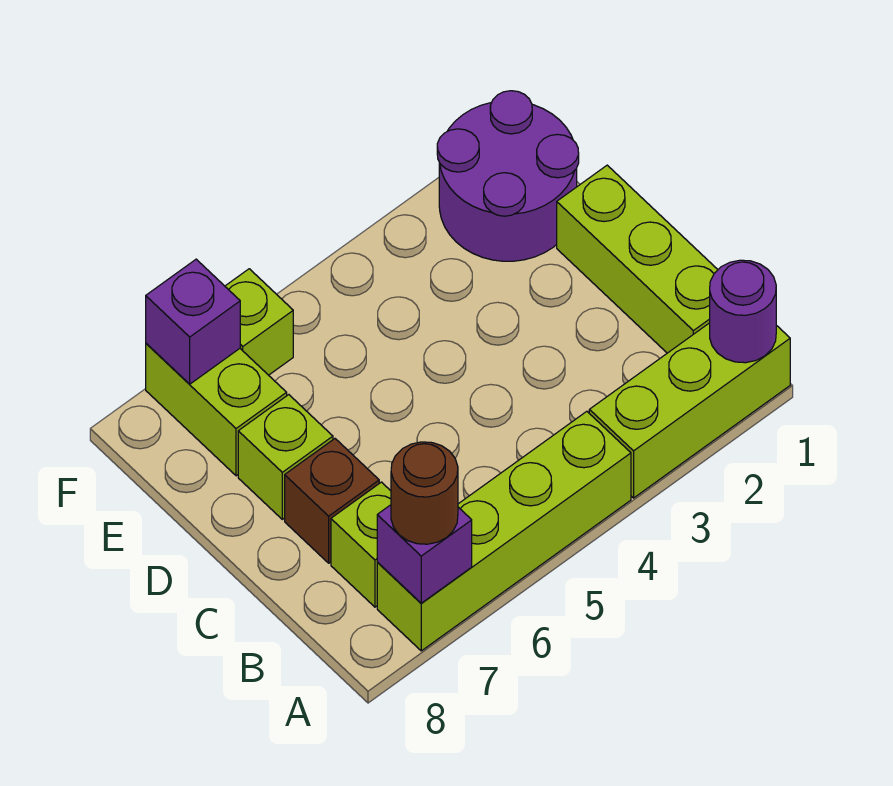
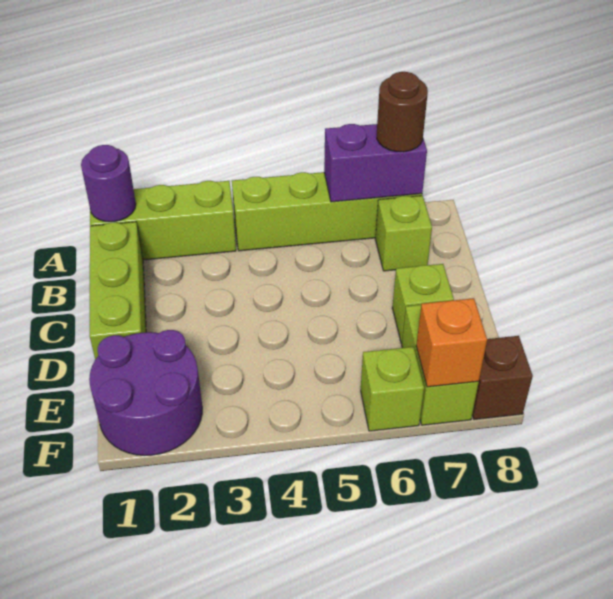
purple 1x1 brick [377,505,472,603] -> purple 1x2 brick [324,124,427,202]
brown 1x1 brick [285,439,379,563] -> brown 1x1 brick moved to [472,336,533,420]
purple 1x1 brick [146,259,240,384] -> orange 1x1 brick [416,298,487,387]

